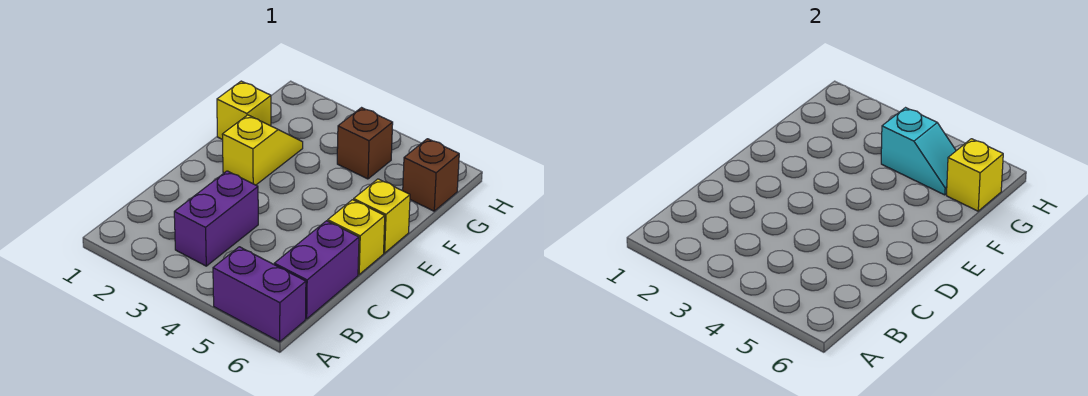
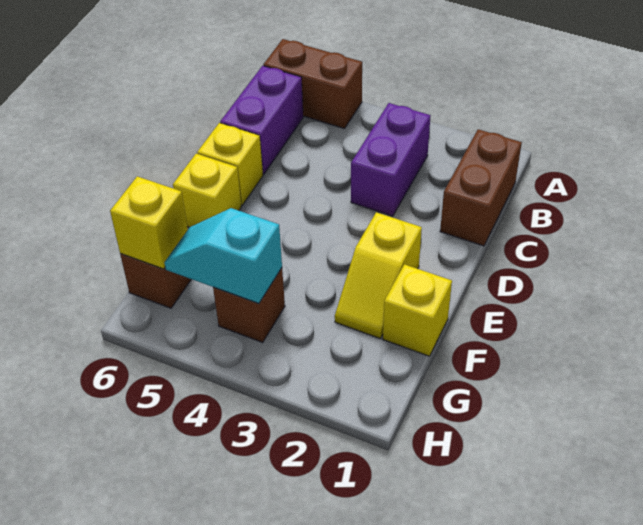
purple 1x2 brick [213,247,306,342] -> brown 1x2 brick [263,39,362,129]
none -> brown 1x2 brick [440,129,522,246]

